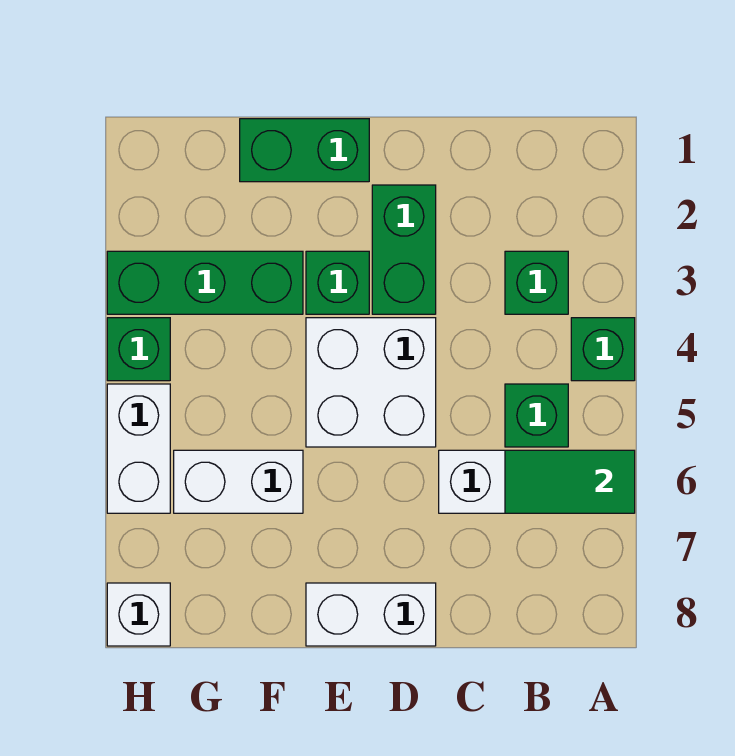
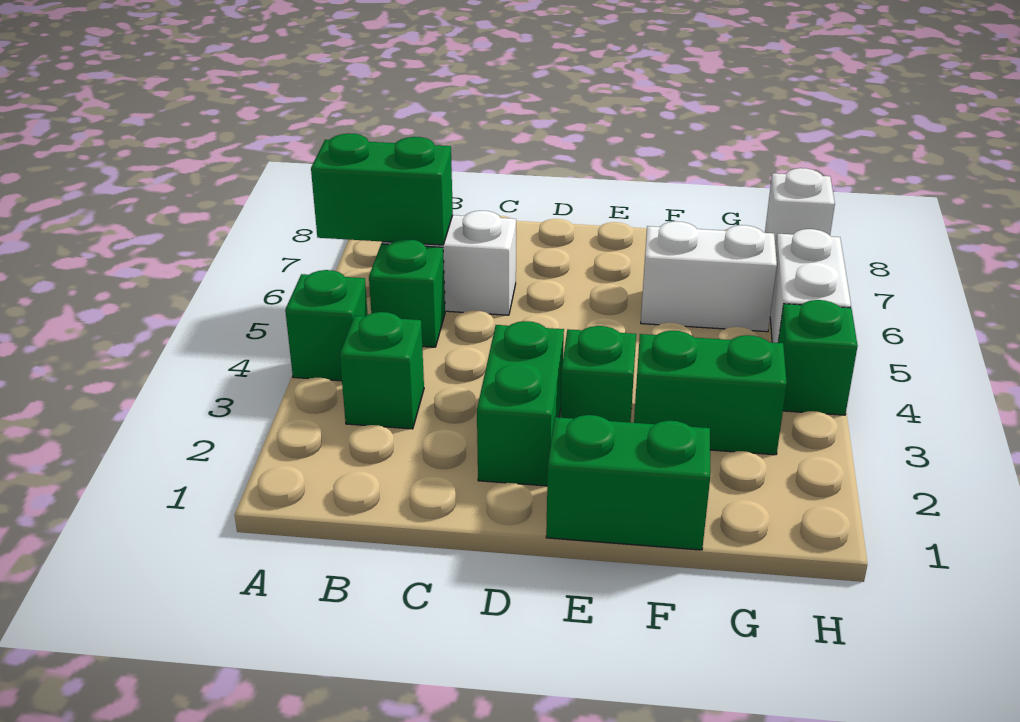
green 1x2 tile [505,450,635,513] -> green 1x2 brick [311,134,453,245]
white 2x2 brick [306,318,436,447] -> none
white 1x2 brick [306,583,436,646] -> none
green 1x3 brick [107,251,303,314] -> green 1x2 brick [634,331,787,455]

